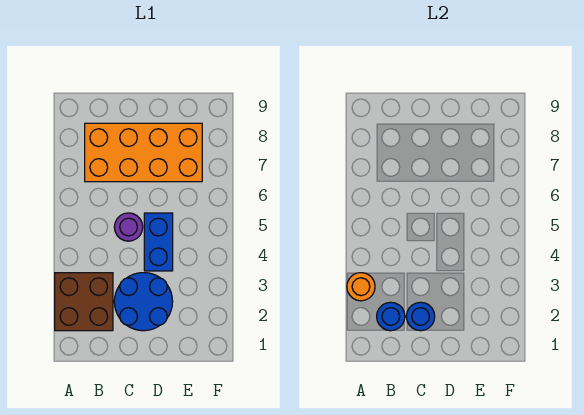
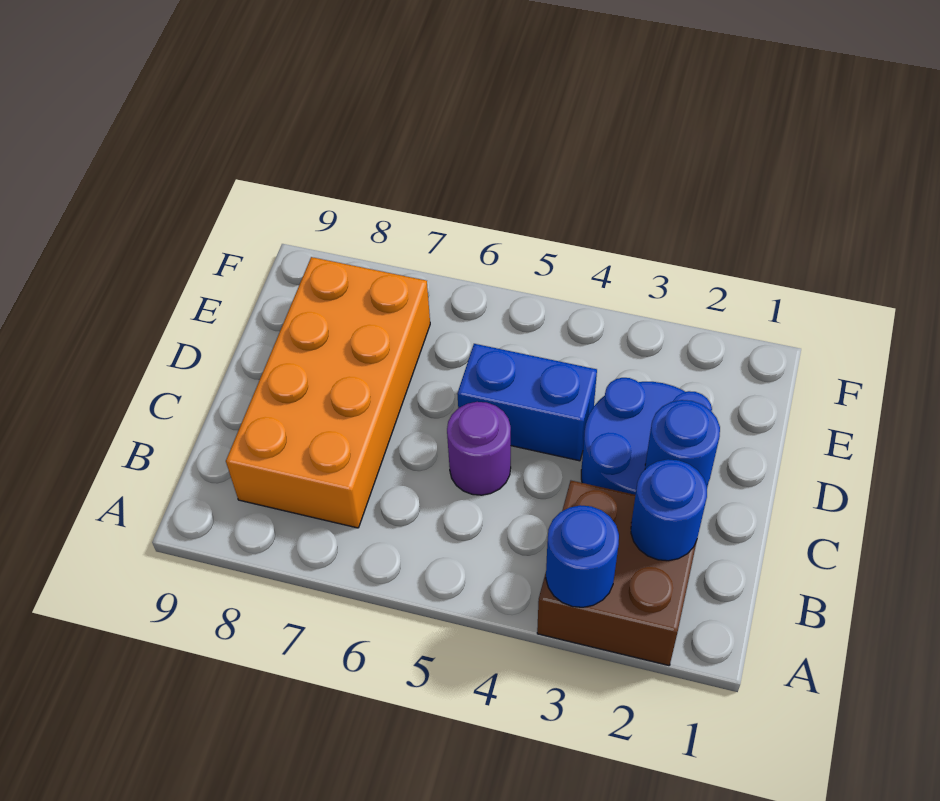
orange 1x1 round brick [347,273,375,301] -> blue 1x1 round brick [546,505,619,607]

